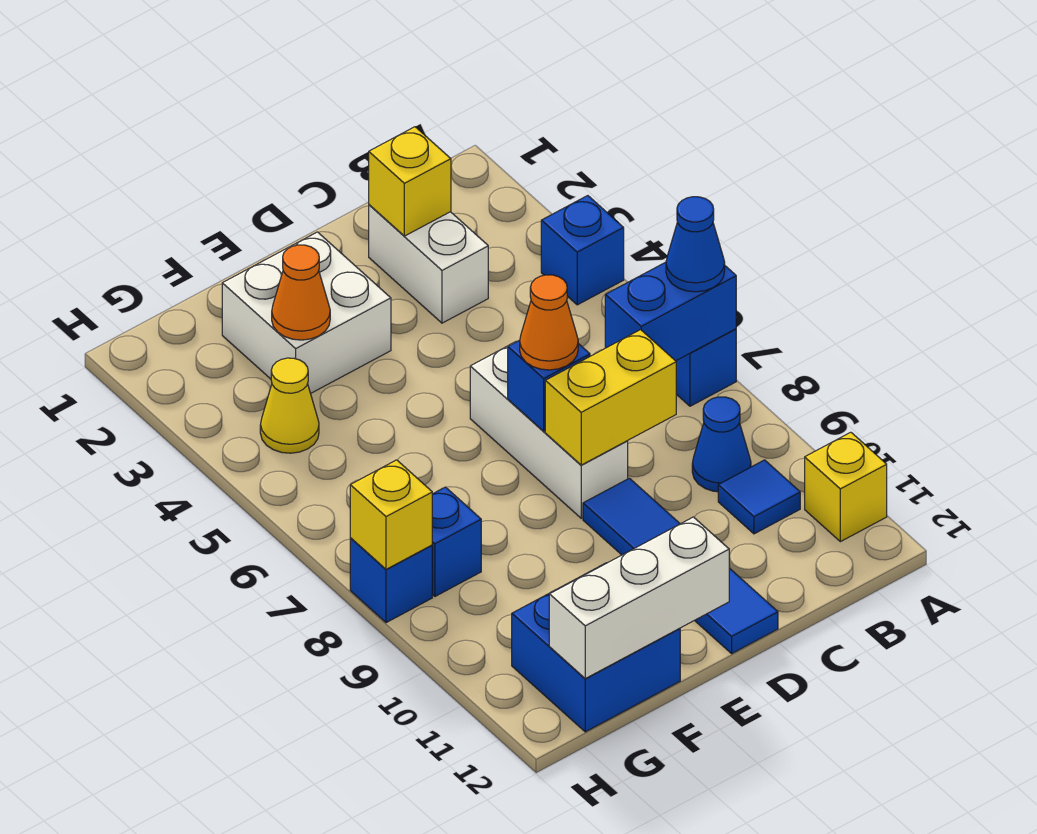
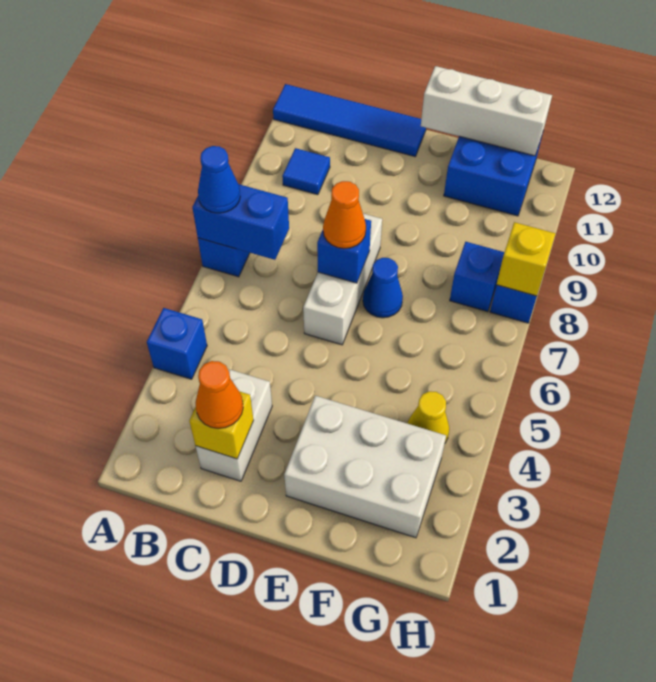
yellow 1x1 brick [805,432,887,542] -> none
blue 1x1 cone [692,397,751,492] -> blue 1x1 cone moved to [363,258,403,318]
yellow 1x2 brick [545,330,676,465] -> none
blue 1x4 tile [583,478,778,653] -> blue 1x4 tile turned to [273,84,426,157]
white 2x2 brick [222,232,391,393] -> white 2x3 brick [284,396,446,538]
orange 1x1 cone [272,245,330,340] -> orange 1x1 cone moved to [195,361,243,429]

